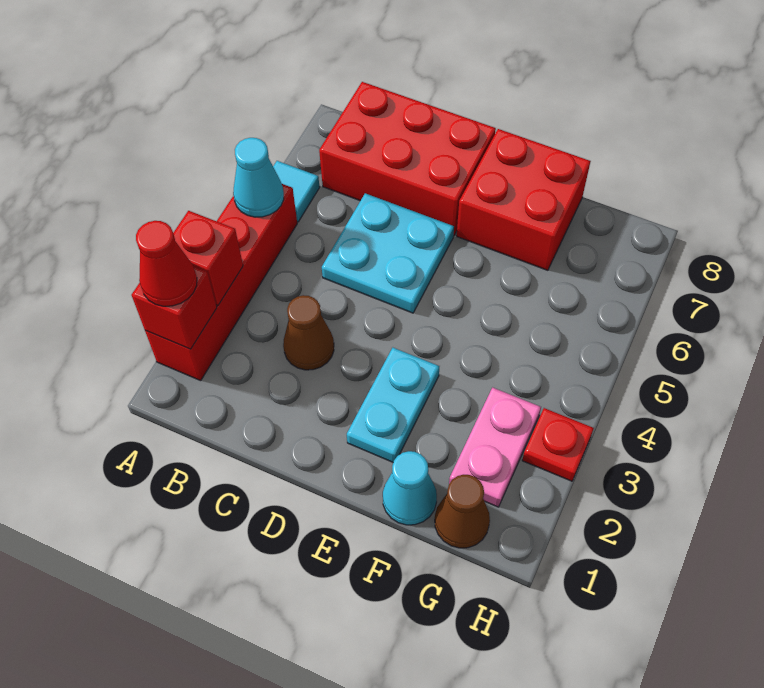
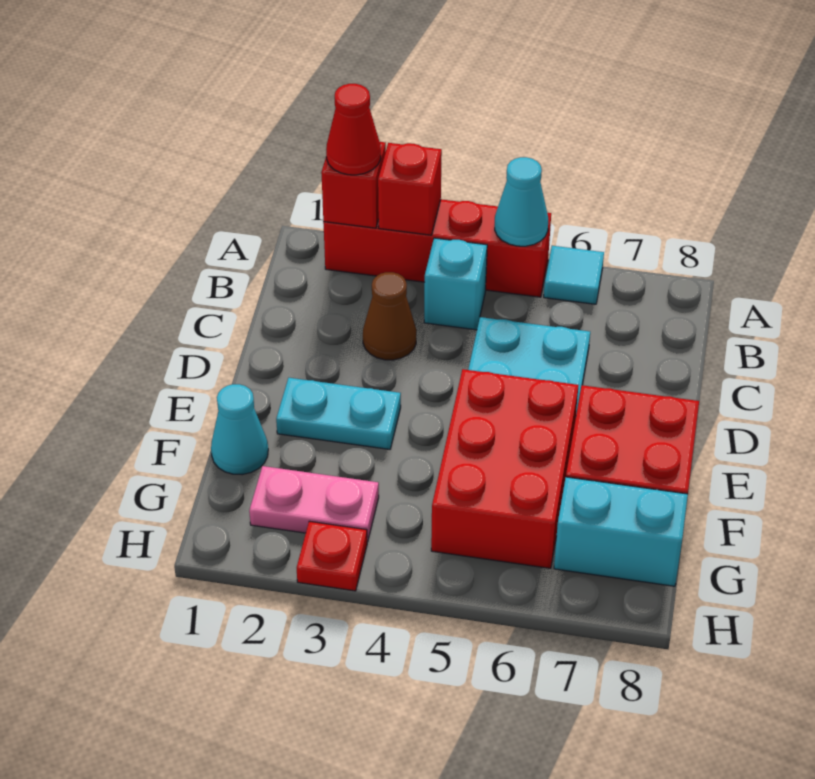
none -> cyan 1x1 brick [424,238,487,330]
red 2x3 brick [319,82,496,235] -> red 2x3 brick moved to [431,369,578,568]
brown 1x1 cone [435,475,490,548] -> none
none -> cyan 1x2 brick [554,477,688,586]

